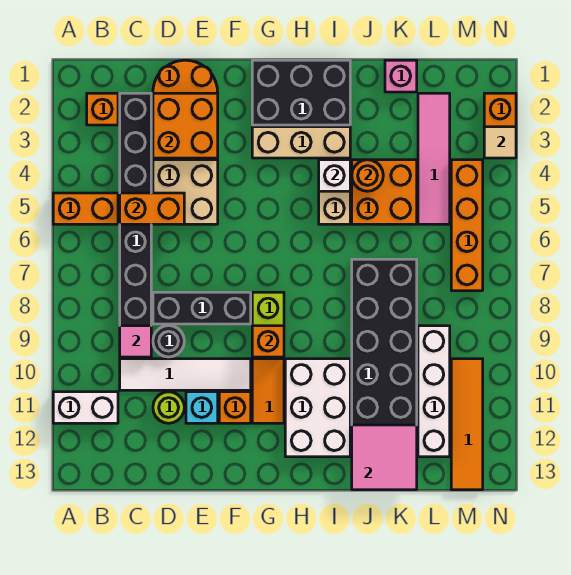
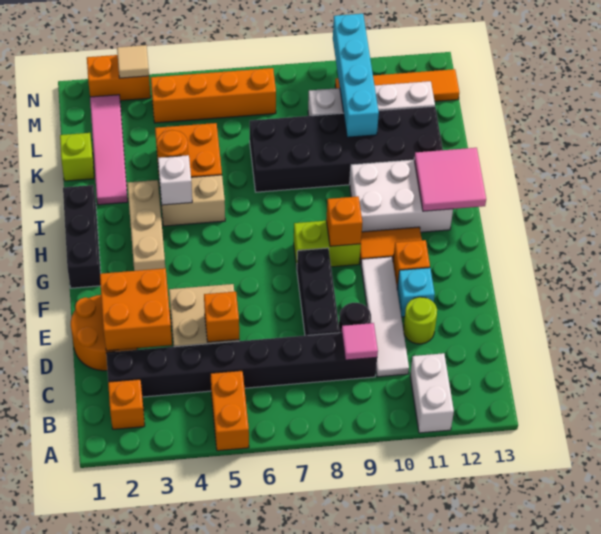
orange 1x2 brick [120,193,184,224] -> orange 1x1 brick [204,292,239,342]
black 2x3 brick [252,60,350,125] -> black 1x3 brick [63,185,101,288]
pink 2x2 tile [352,425,417,490] -> pink 2x2 tile moved to [414,148,486,211]
pink 1x1 brick [385,60,417,92] -> lime 1x1 brick [60,133,94,181]
none -> cyan 1x4 brick [333,14,379,137]
pink 1x4 tile [418,93,450,224] -> pink 1x4 tile turned to [90,95,128,205]

